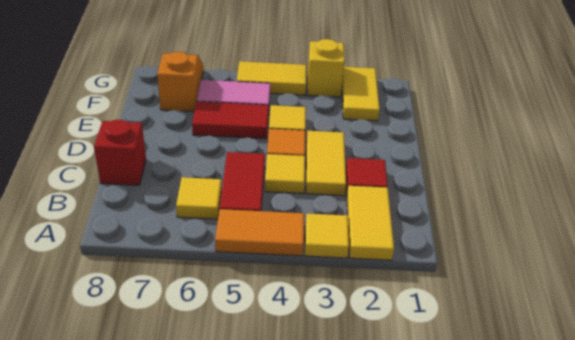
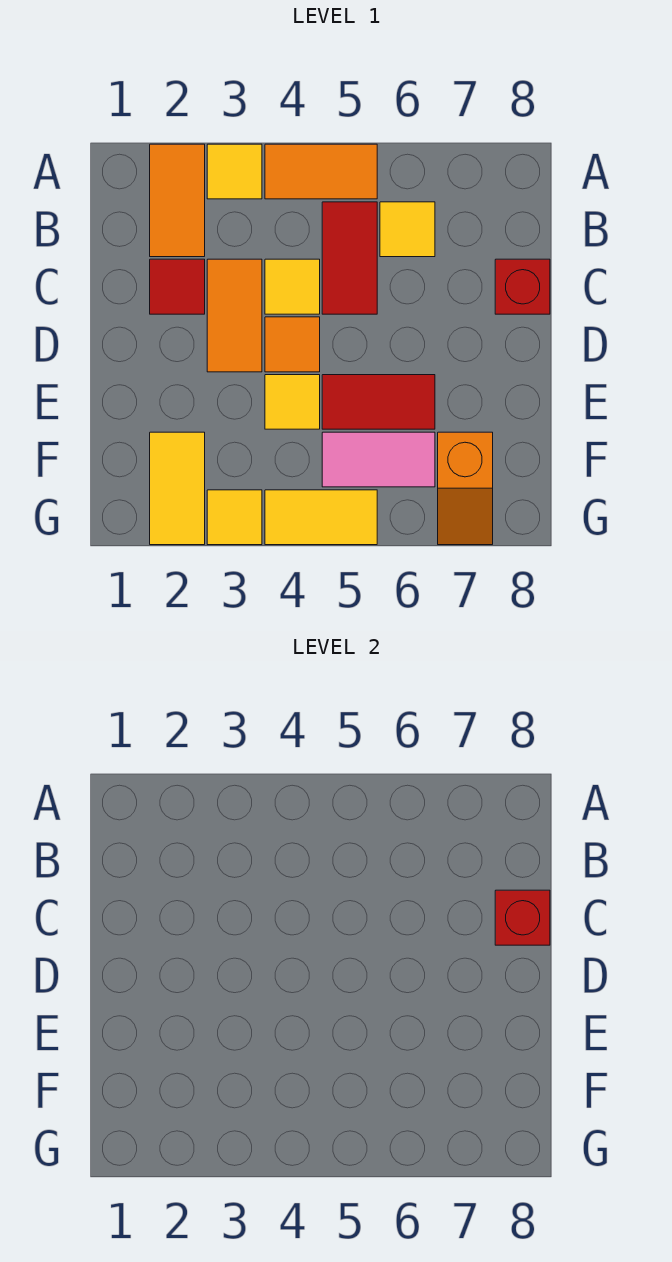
yellow 1x2 tile [347,186,394,260] -> orange 1x2 tile [150,144,205,257]
yellow 1x2 tile [306,131,346,196] -> orange 1x2 tile [207,259,262,372]
none -> red 1x1 brick [495,890,550,945]
yellow 1x1 brick [307,39,345,97] -> yellow 1x1 tile [207,490,262,545]

